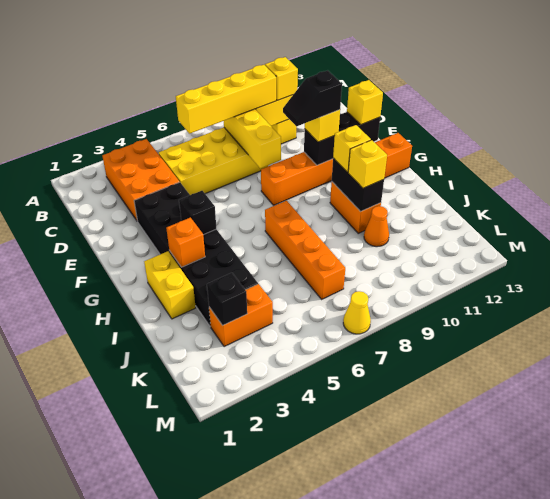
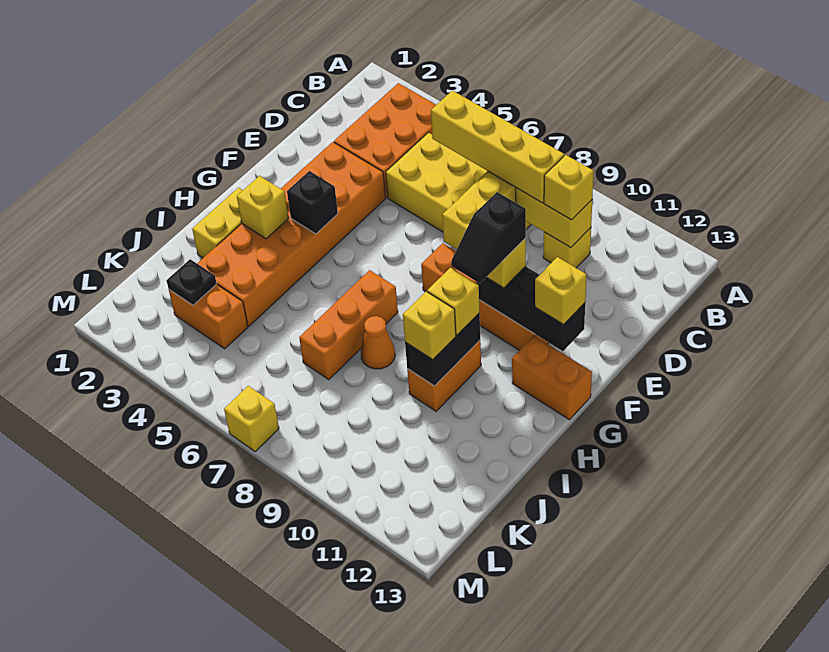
black 2x6 brick [134,182,258,326] -> orange 2x6 brick [197,142,386,326]
black 1x2 slope [283,70,342,127] -> black 1x2 slope turned to [451,192,526,283]
orange 1x1 brick [166,218,205,267] -> yellow 1x1 brick [237,176,288,239]
orange 1x4 brick [265,201,345,299] -> orange 1x3 brick [299,270,398,380]
orange 1x1 cone [364,206,389,247] -> orange 1x1 cone moved to [361,316,395,369]
black 1x1 brick [207,273,247,326] -> black 1x1 plate [167,259,217,305]
yellow 1x1 cone [343,291,371,334] -> yellow 1x1 brick [224,386,279,452]

